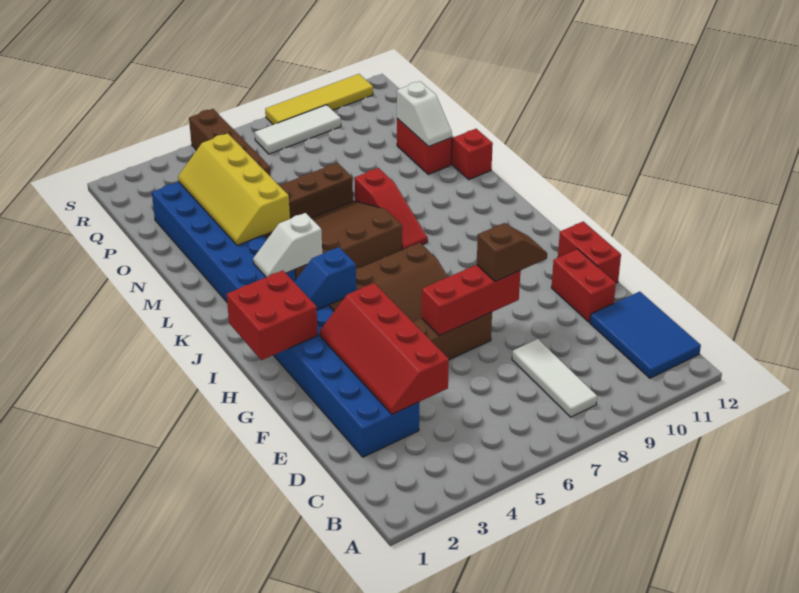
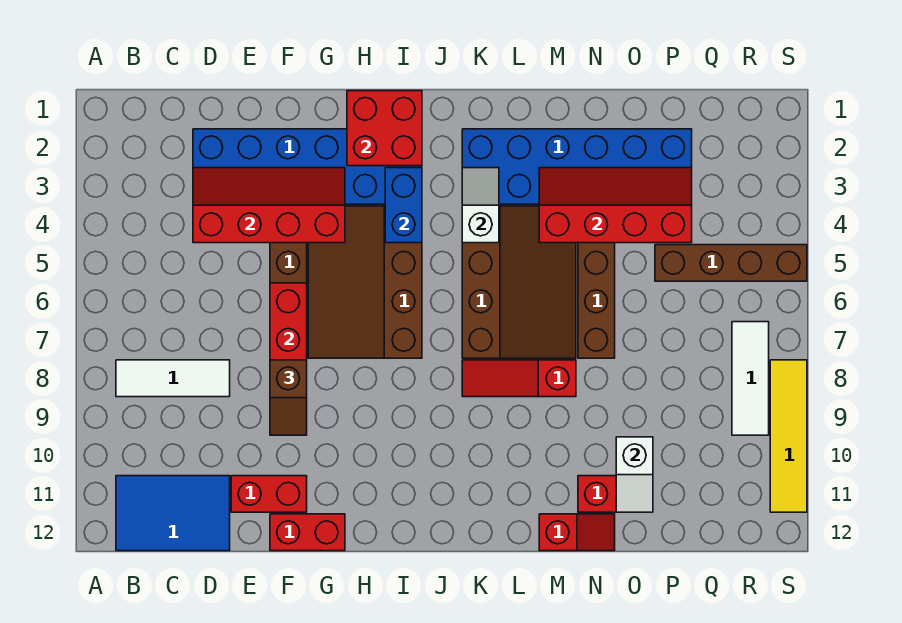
blue 1x2 slope [294,247,356,310] -> blue 1x2 brick [385,168,422,243]
yellow 2x4 slope [178,133,290,245] -> red 2x4 slope [539,168,692,243]
white 1x2 slope [397,81,452,146] -> white 1x2 slope turned to [616,437,653,512]

